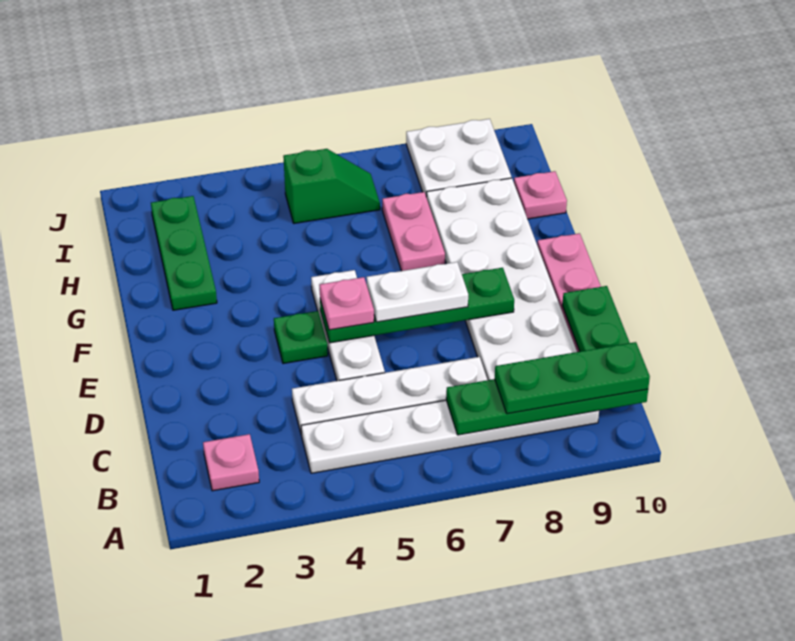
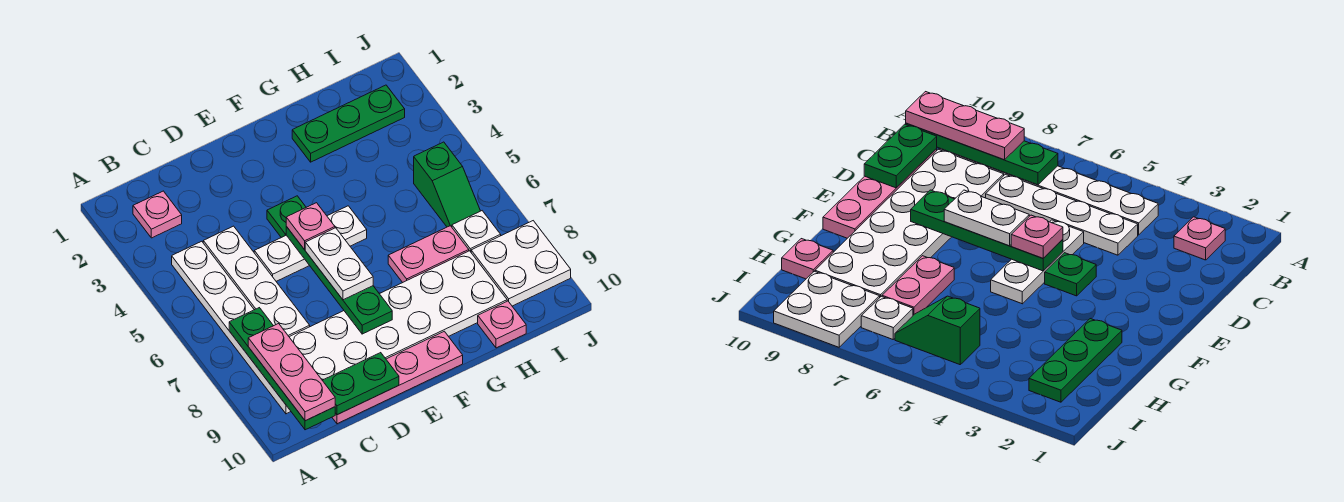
green 1x3 plate [495,342,650,414] -> pink 1x3 plate [248,324,335,421]
none -> white 1x1 plate [452,211,501,252]

